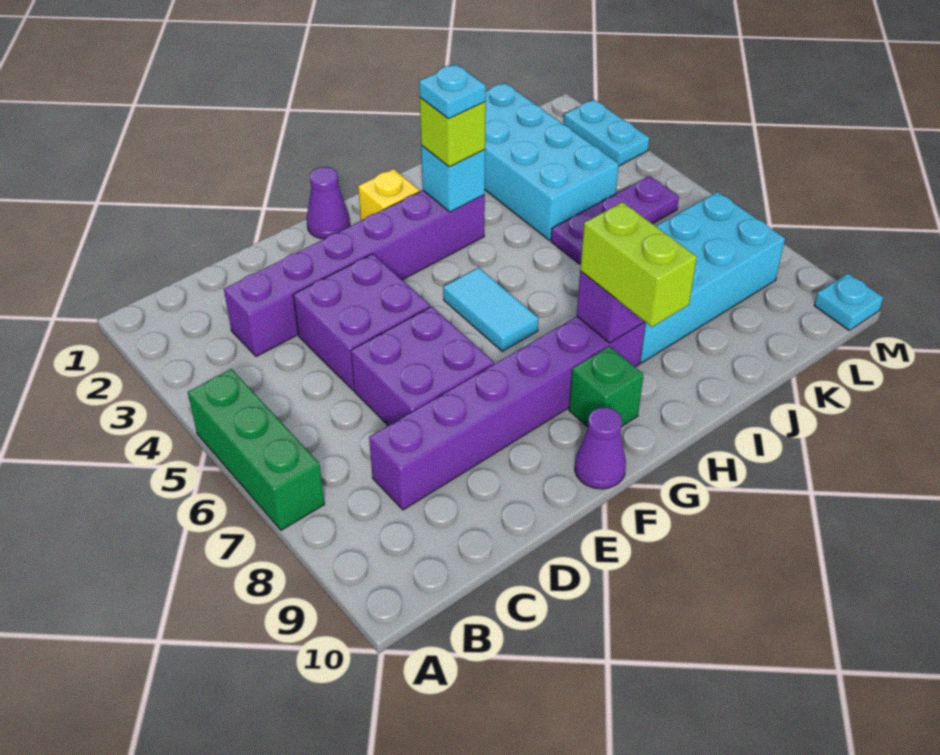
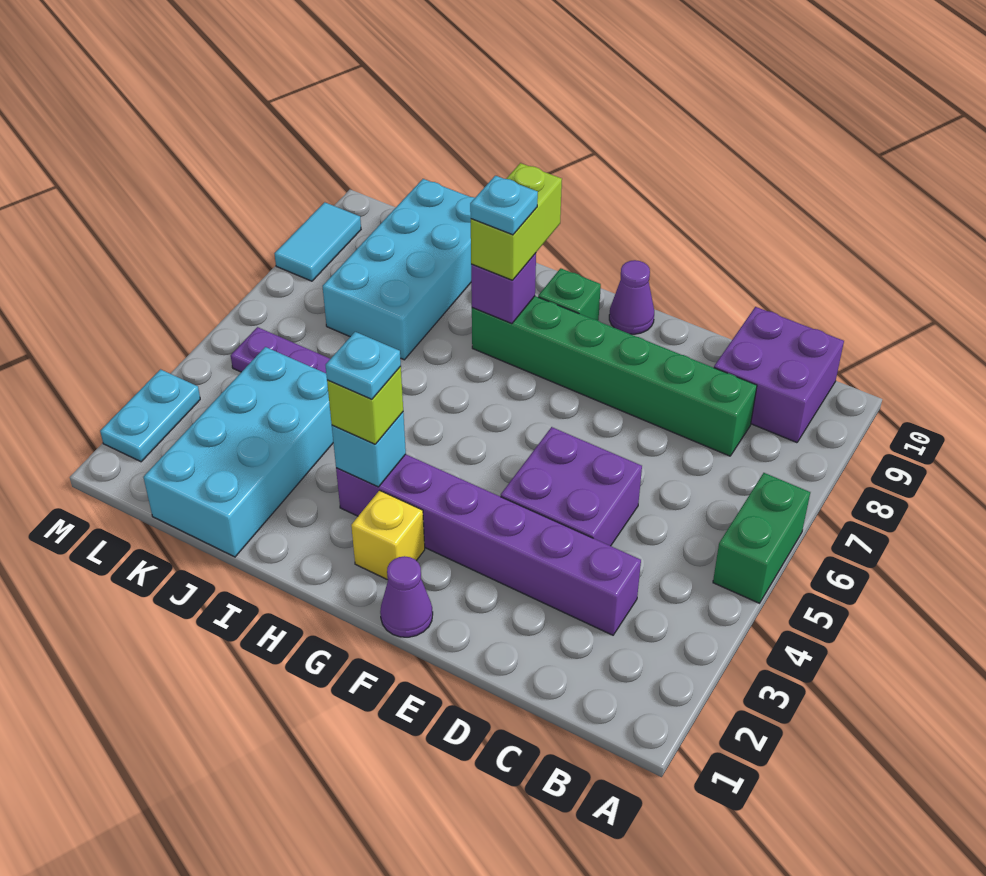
green 1x3 brick [188,369,324,530] -> green 1x2 brick [713,473,810,603]
purple 1x6 brick [369,317,645,510] -> green 1x6 brick [472,296,757,456]
purple 2x2 brick [351,306,494,426] -> purple 2x2 brick moved to [714,307,844,443]
cyan 1x2 tile [443,268,538,351] -> cyan 1x2 tile moved to [274,202,361,281]
cyan 2x4 brick [640,192,785,363] -> cyan 2x4 brick turned to [323,179,475,360]
cyan 1x1 plate [814,273,883,330] -> cyan 1x1 plate moved to [470,176,538,235]

